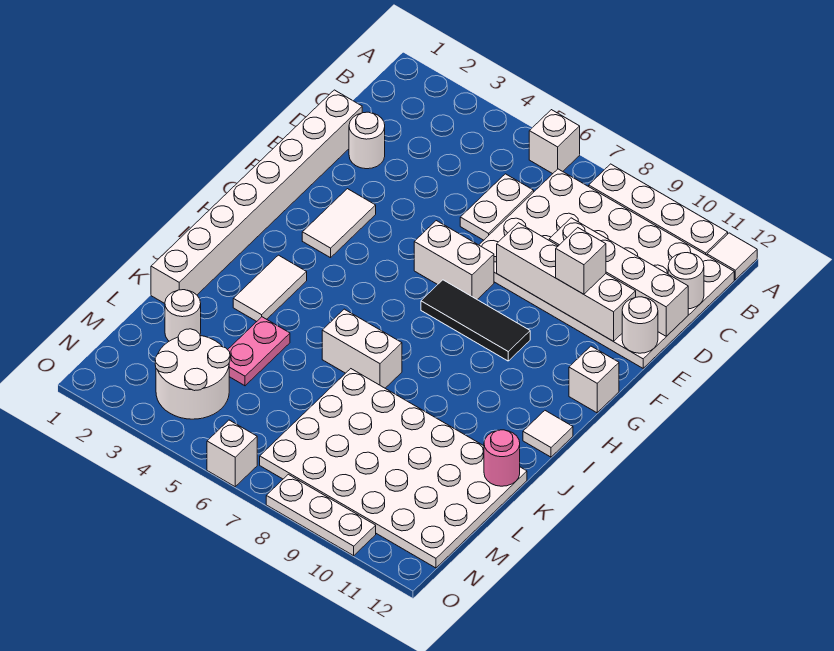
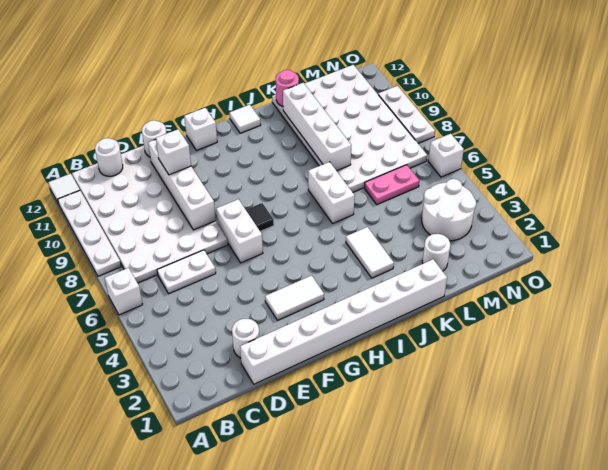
white 1x4 brick [549,218,688,336] -> white 1x4 brick moved to [283,83,351,171]
black 1x3 tile [421,280,530,361] -> black 1x1 tile [246,203,274,231]
white 1x2 tile [233,255,307,321] -> white 1x2 tile turned to [346,227,394,278]
pink 1x2 plate [228,317,290,386] -> pink 1x2 plate moved to [364,165,419,204]

